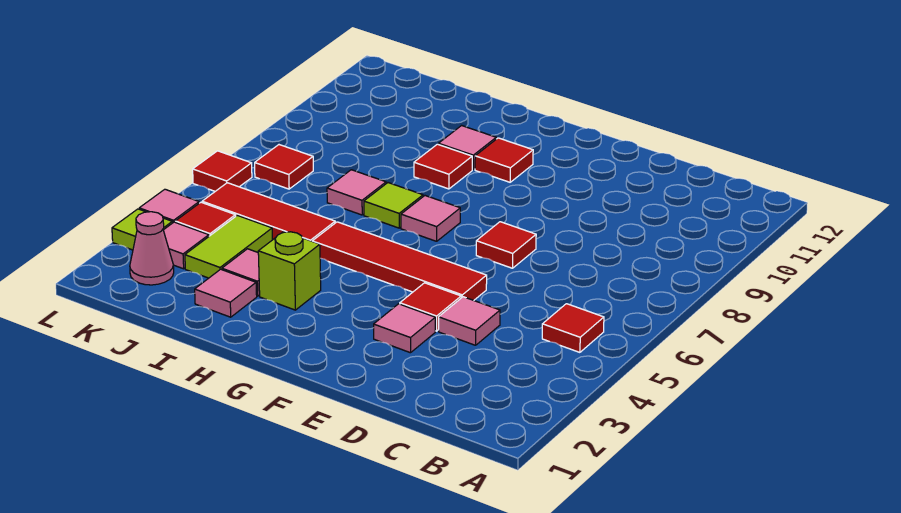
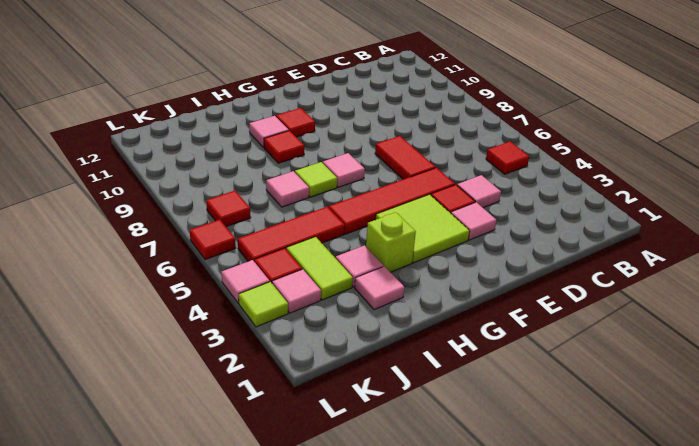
red 1x1 tile [476,222,536,268] -> red 1x2 tile [375,136,436,179]
none -> lime 2x2 tile [375,194,470,263]
pink 1x1 cone [130,212,174,285] -> none

